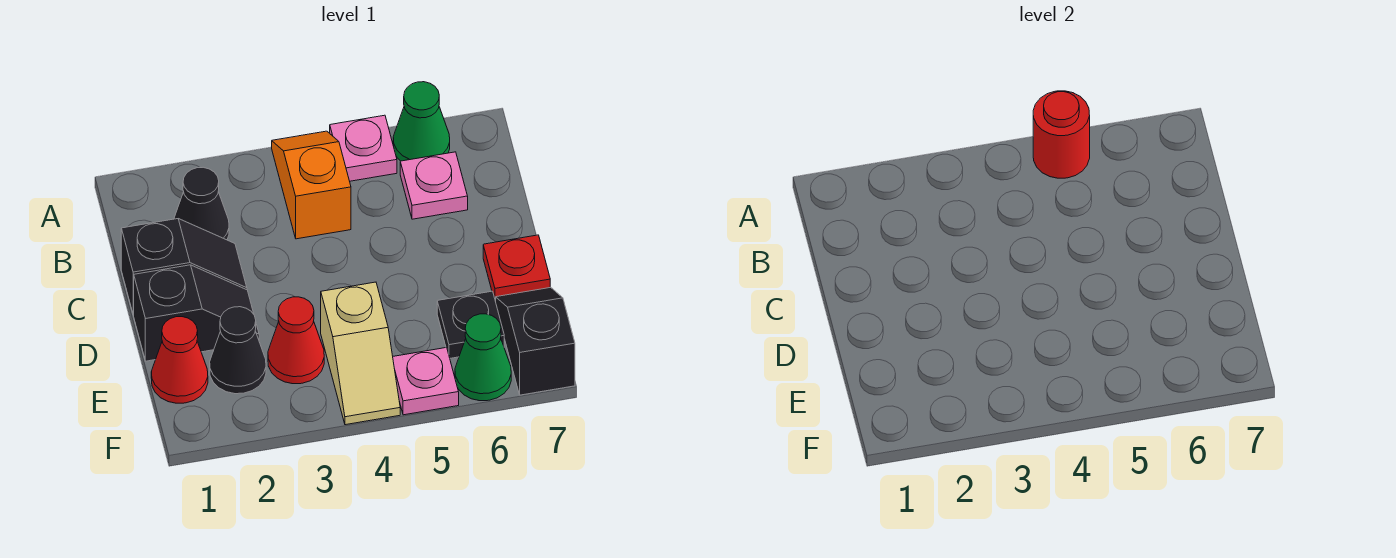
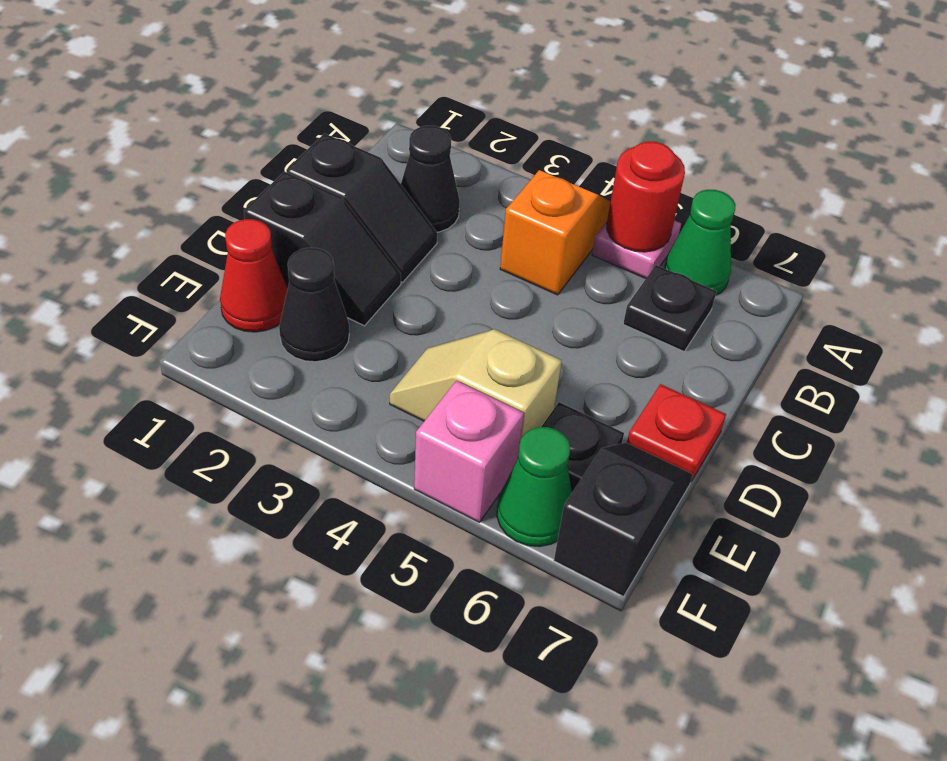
pink 1x1 plate [400,152,468,219] -> black 1x1 plate [623,265,716,351]
red 1x1 cone [268,297,324,384] -> none
tan 1x2 slope [321,282,400,425] -> tan 1x2 slope turned to [390,329,562,441]
pink 1x1 plate [393,348,459,415] -> pink 1x1 brick [414,380,524,522]

